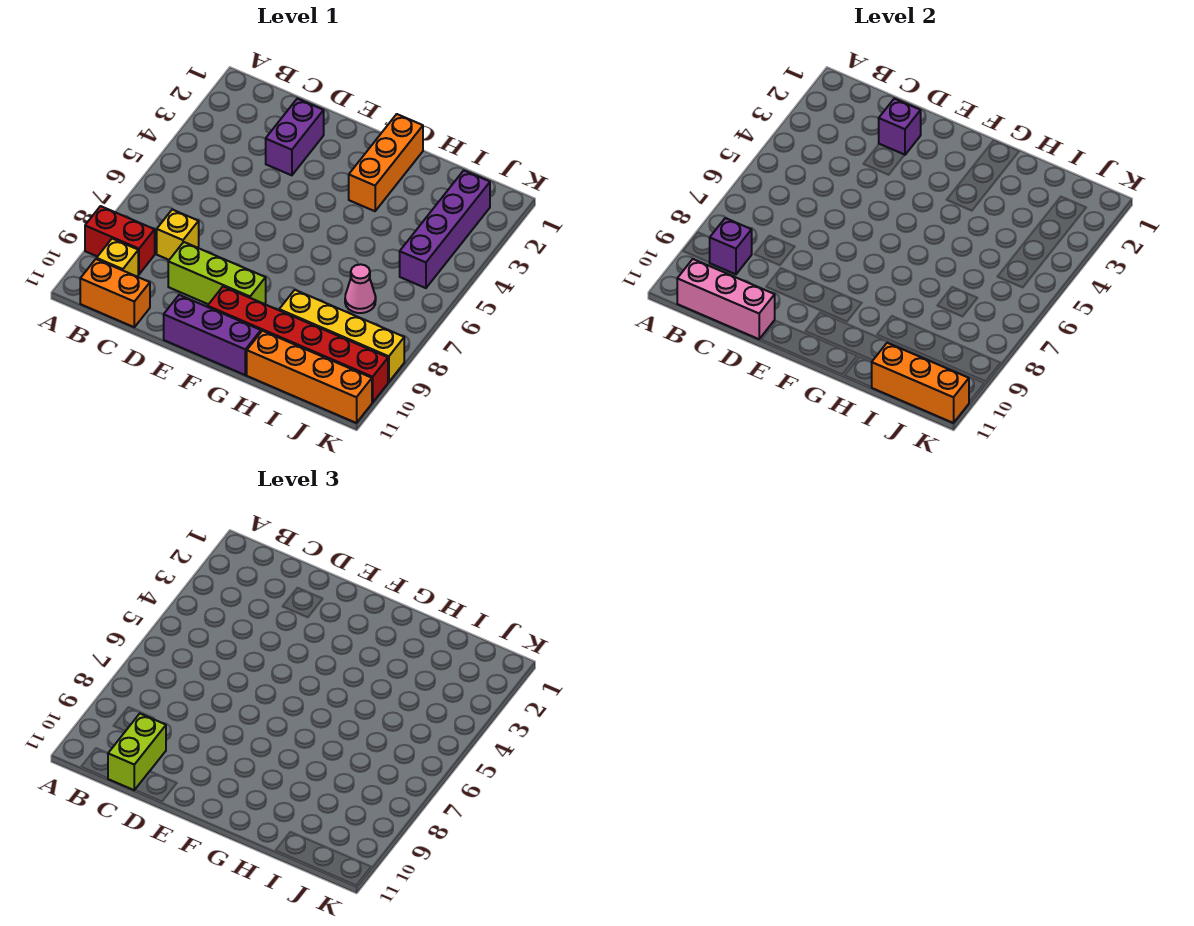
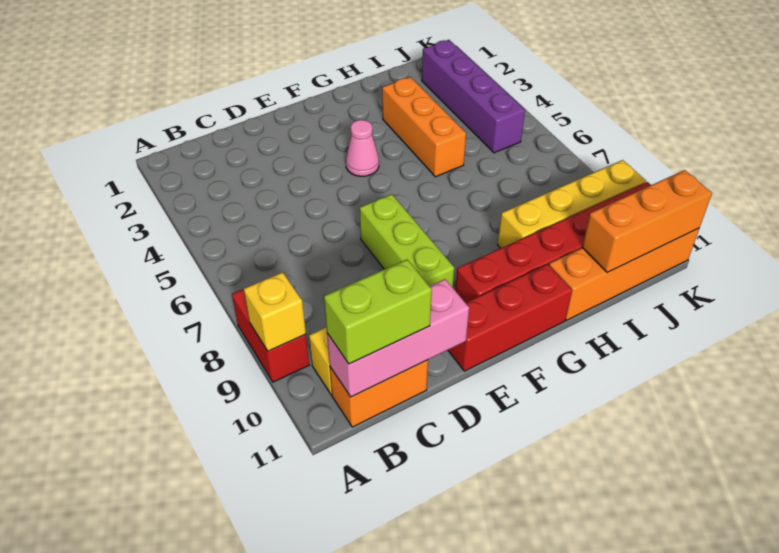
red 1x2 brick [85,206,155,274] -> red 1x2 brick turned to [232,289,309,382]
purple 1x1 brick [709,218,752,274] -> none
yellow 1x1 brick [157,210,199,260] -> yellow 1x1 brick moved to [244,272,306,351]
lime 1x2 brick [108,714,166,790] -> lime 1x2 brick turned to [324,260,432,364]
purple 1x2 brick [266,99,324,175] -> none
purple 1x1 brick [879,99,921,155] -> none
lime 1x3 brick [168,242,266,304] -> lime 1x3 brick turned to [360,194,454,287]
purple 1x3 brick [164,295,261,375] -> red 1x3 brick [448,264,572,371]
orange 1x3 brick [349,114,423,211] -> orange 1x3 brick moved to [382,77,466,177]
pink 1x1 cone [345,264,376,313] -> pink 1x1 cone moved to [346,120,379,176]

